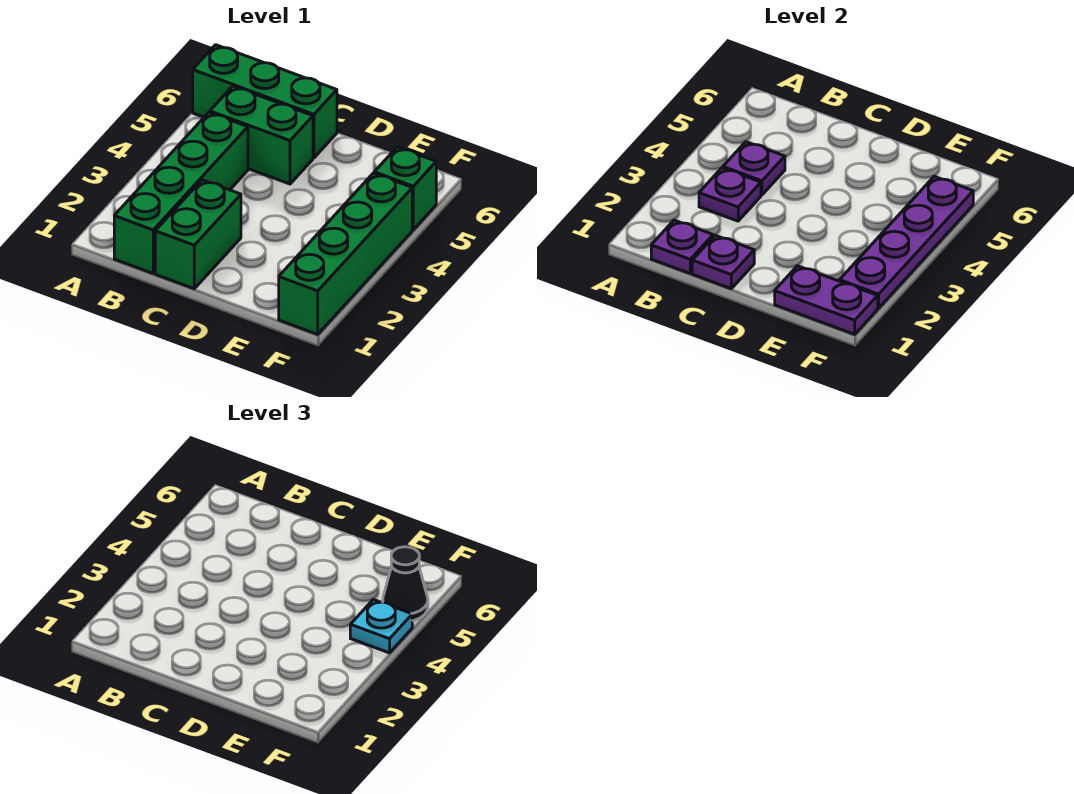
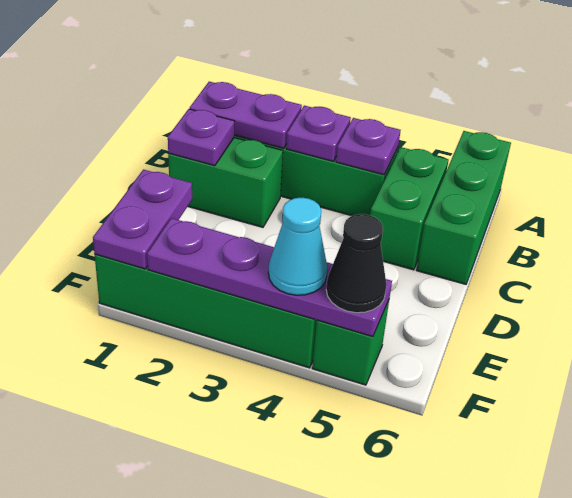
purple 1x1 plate [651,220,713,273] -> purple 1x2 plate [190,82,302,148]
cyan 1x1 plate [350,600,412,653] -> cyan 1x1 cone [268,198,327,295]

